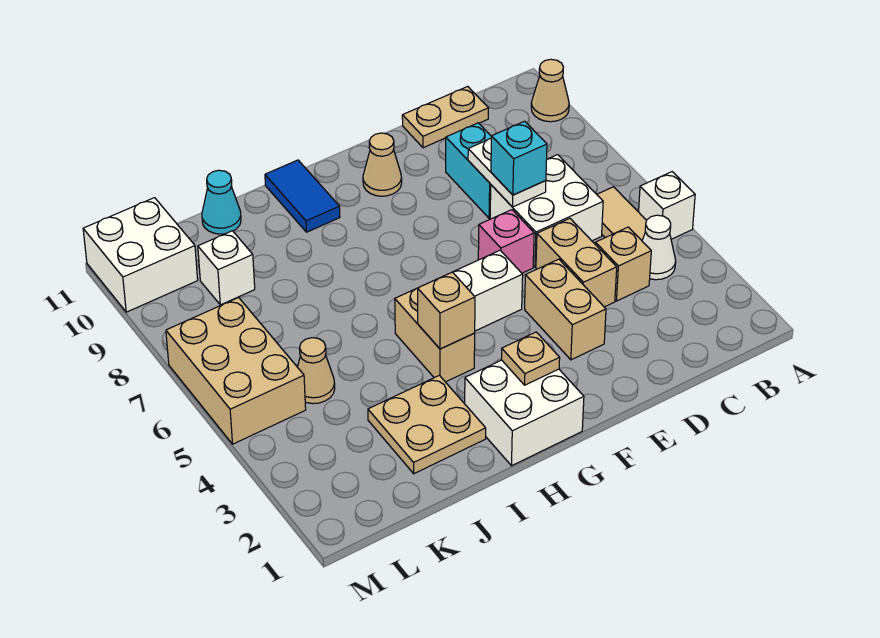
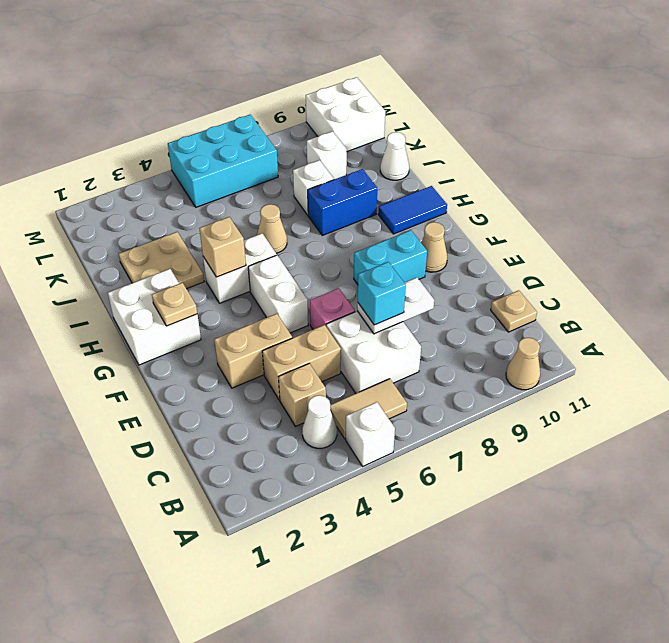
tan 1x2 plate [402,86,488,148] -> tan 1x1 plate [491,290,537,332]
cyan 1x2 brick [446,123,491,218] -> cyan 1x2 brick moved to [354,230,427,284]
tan 1x2 brick [395,288,475,382] -> white 1x2 brick [203,234,277,303]
none -> blue 1x2 brick [308,169,377,235]
none -> white 1x1 brick [293,160,334,215]
cyan 1x1 cone [202,170,241,234] -> white 1x1 cone [380,132,409,180]
tan 1x1 cone [298,338,335,404] -> tan 1x1 cone moved to [257,204,287,253]
tan 2x3 brick [166,298,306,444] -> cyan 2x3 brick [168,115,278,207]

